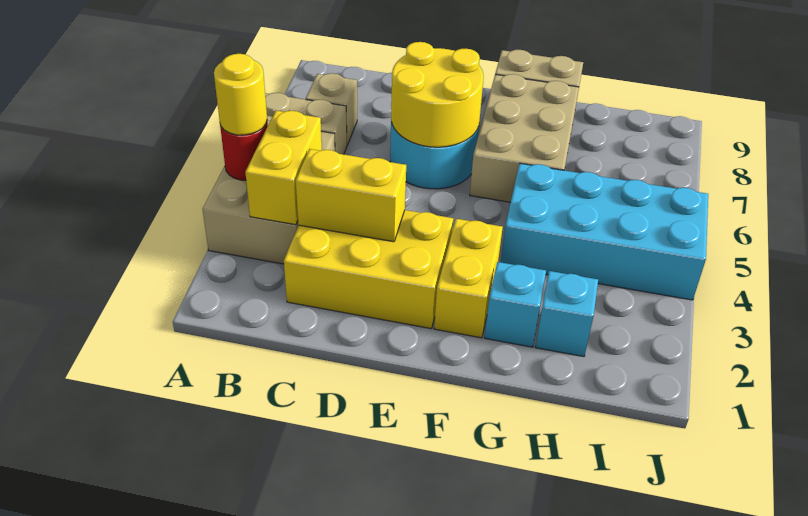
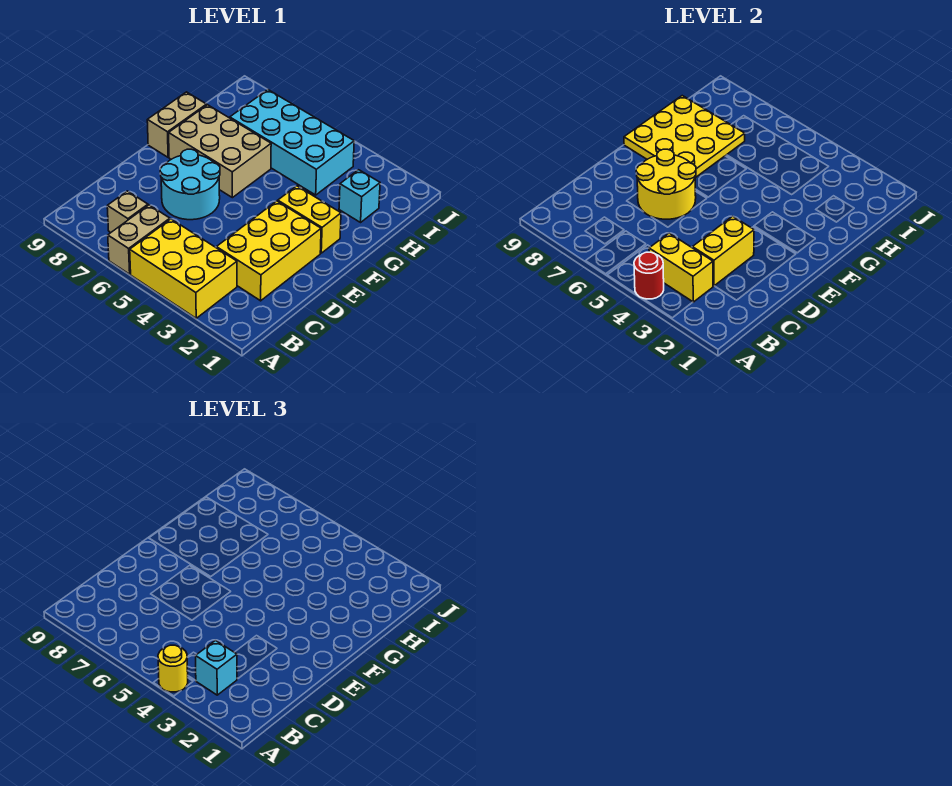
tan 2x3 brick [202,121,335,264] -> yellow 2x3 brick [130,219,237,318]
none -> yellow 3x3 plate [624,96,745,178]
cyan 1x1 brick [484,262,546,347] -> cyan 1x1 brick moved to [196,641,237,695]
cyan 2x4 brick [501,163,708,300] -> cyan 2x4 brick turned to [230,90,354,195]

